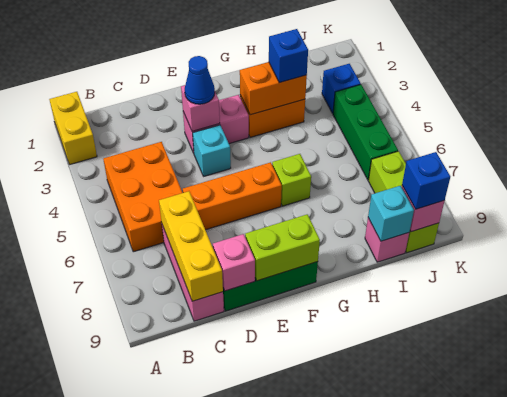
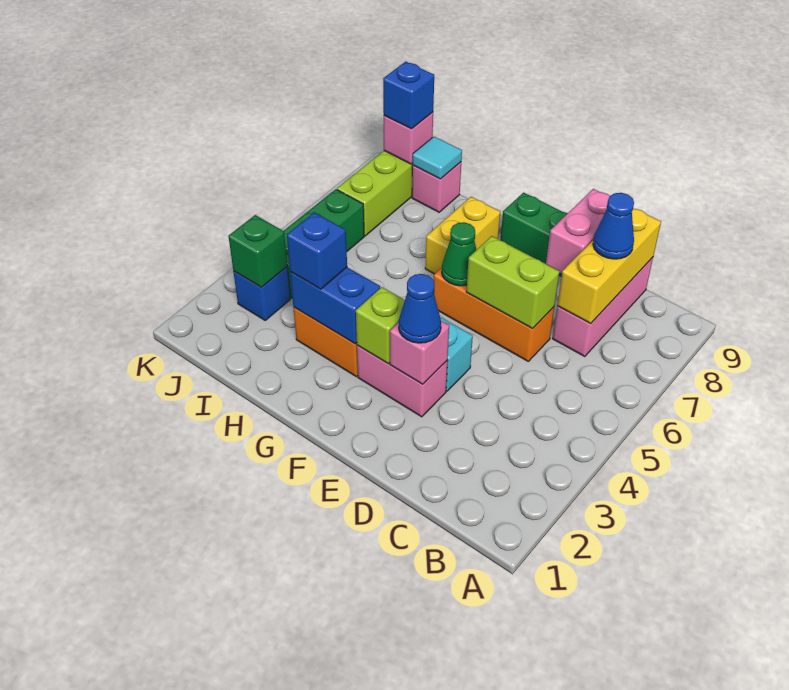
yellow 1x2 brick [49,92,97,165] -> yellow 1x2 brick moved to [425,197,500,274]
orange 2x3 brick [103,142,182,252] -> none
none -> blue 1x1 cone [593,193,634,259]
pink 1x1 brick [213,234,255,291] -> pink 1x2 brick [546,189,610,273]
lime 1x2 brick [245,214,320,281] -> lime 1x2 brick moved to [466,236,560,328]
none -> green 1x1 cone [442,222,476,286]
orange 1x2 brick [240,62,307,115] -> blue 1x2 brick [290,267,380,344]
lime 1x1 brick [272,154,311,206] -> lime 1x1 brick moved to [356,287,405,364]
cyan 1x1 brick [368,186,414,241] -> cyan 1x1 tile [413,137,462,179]
none -> green 1x1 brick [228,215,287,288]

